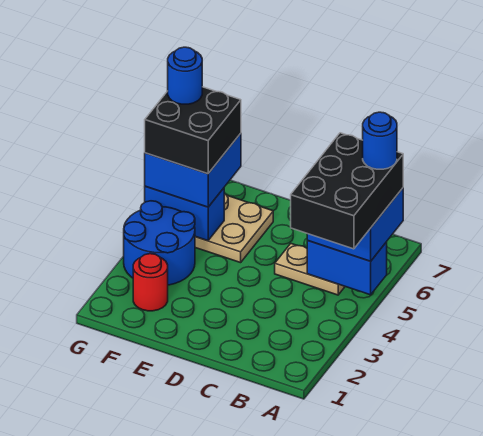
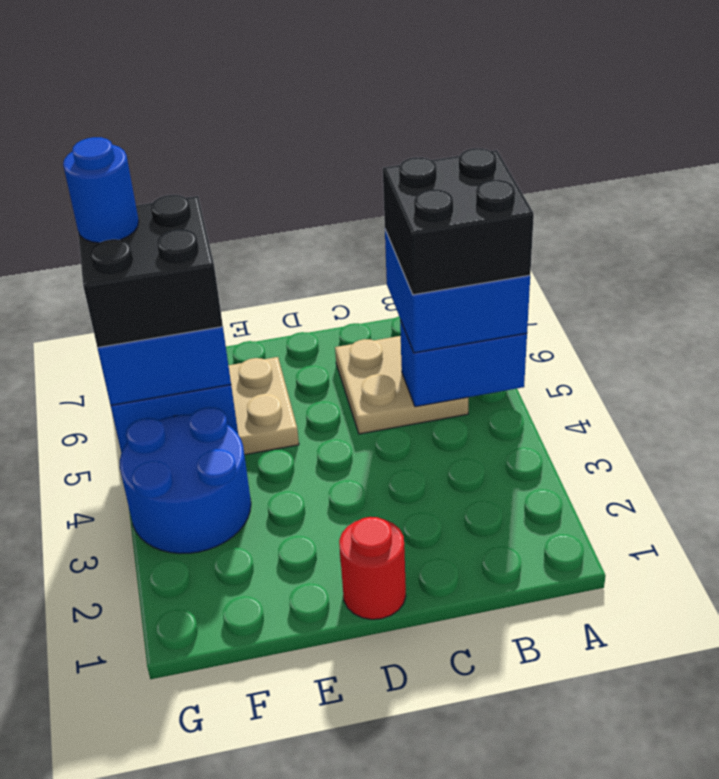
black 2x3 brick [291,133,403,249] -> black 2x2 brick [383,148,534,295]
blue 1x1 round brick [363,112,397,169] -> none
tan 1x2 plate [275,244,345,295] -> tan 2x2 plate [335,336,468,434]
red 1x1 round brick [133,254,168,311] -> red 1x1 round brick moved to [339,517,406,619]

